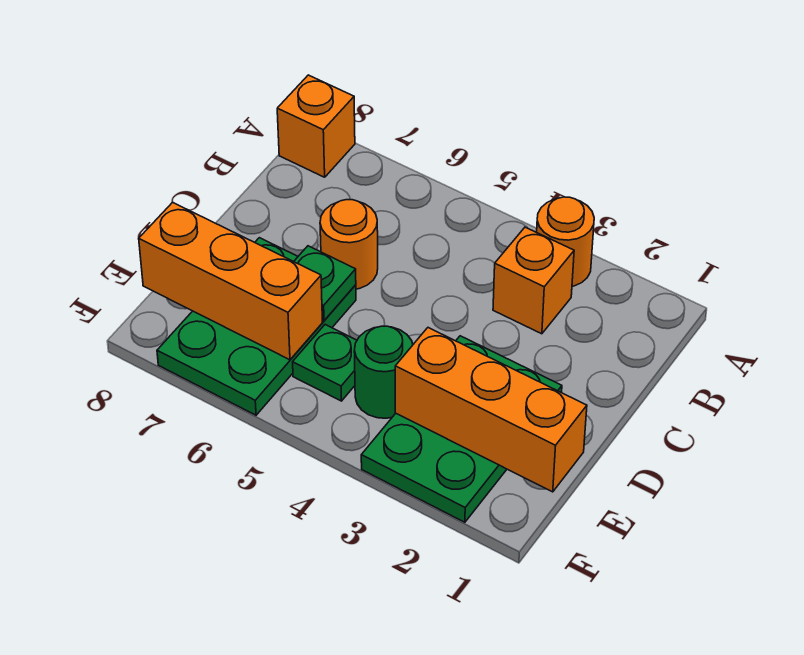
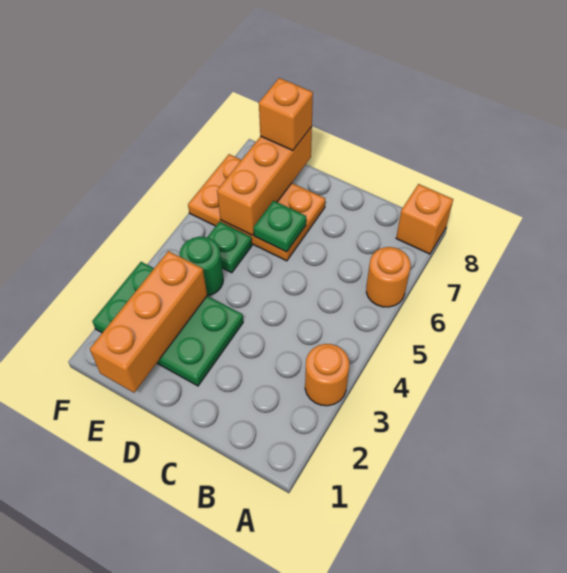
orange 1x1 brick [493,227,574,334] -> orange 1x1 brick moved to [259,78,313,151]
orange 1x1 round brick [320,200,378,289] -> orange 1x1 round brick moved to [366,247,411,307]
green 2x3 plate [157,238,356,415] -> orange 2x3 plate [188,154,325,261]

